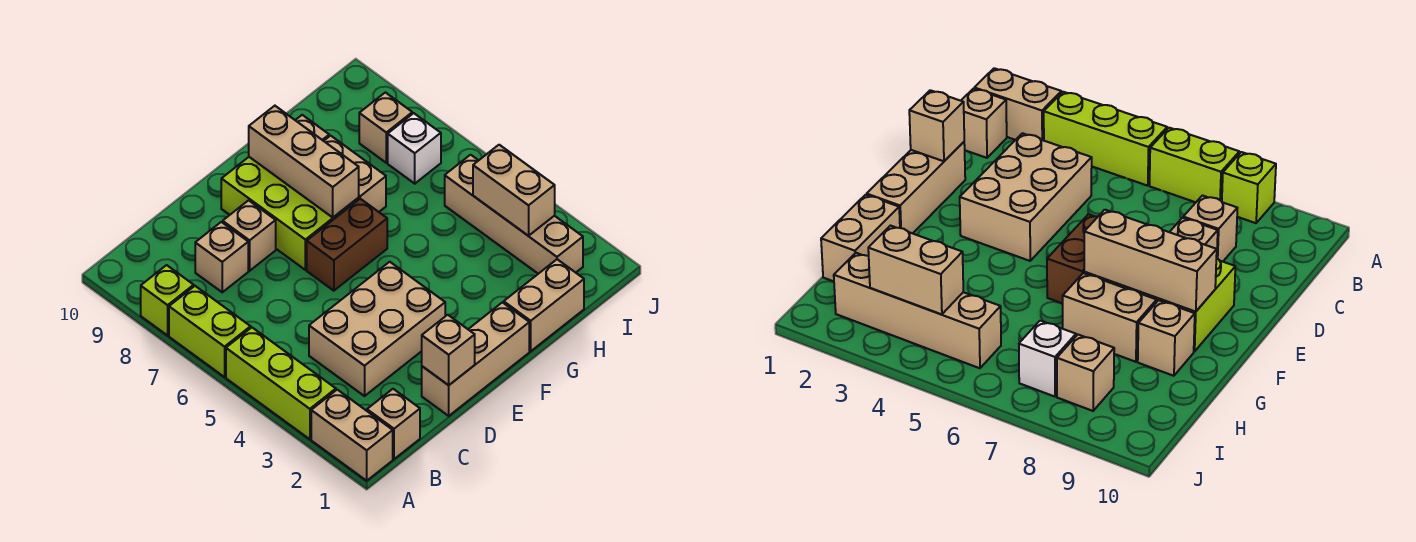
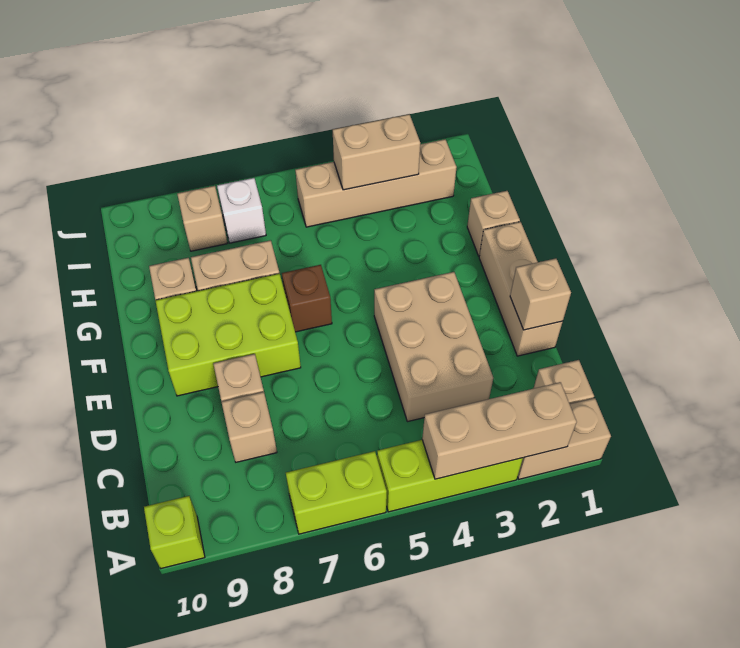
lime 1x1 brick [141,265,194,335] -> lime 1x1 brick moved to [144,496,205,568]
brown 1x2 brick [307,199,387,291] -> brown 1x1 brick [282,265,332,332]
tan 1x3 brick [249,106,359,217] -> tan 1x3 brick moved to [422,382,577,479]
tan 1x2 brick [504,259,584,351] -> tan 1x1 brick [467,191,520,256]

